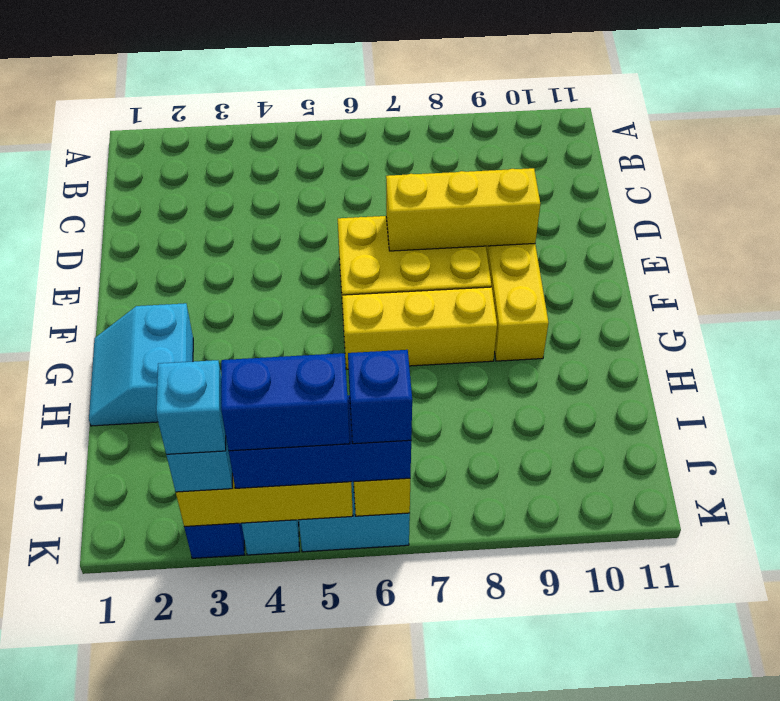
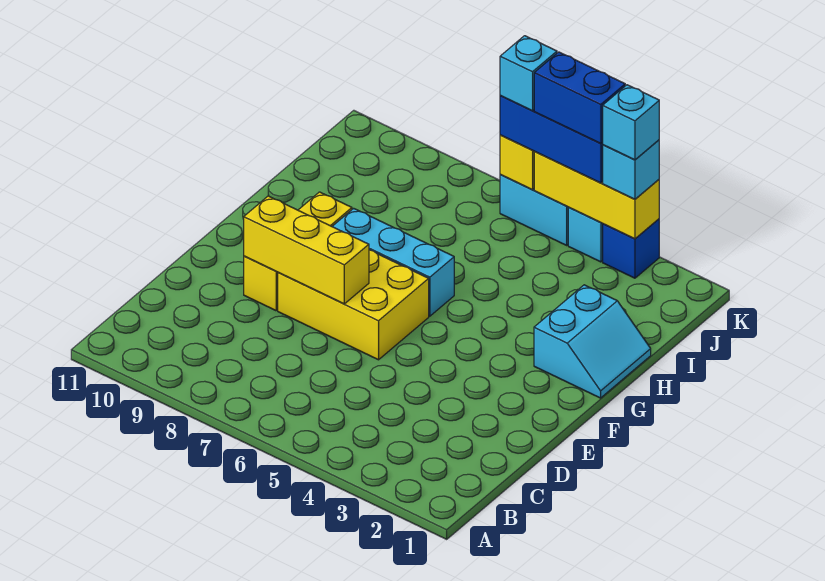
yellow 1x3 brick [342,287,497,369] -> cyan 1x3 brick [332,208,454,316]
blue 1x1 brick [348,350,412,444] -> cyan 1x1 brick [500,36,557,111]

